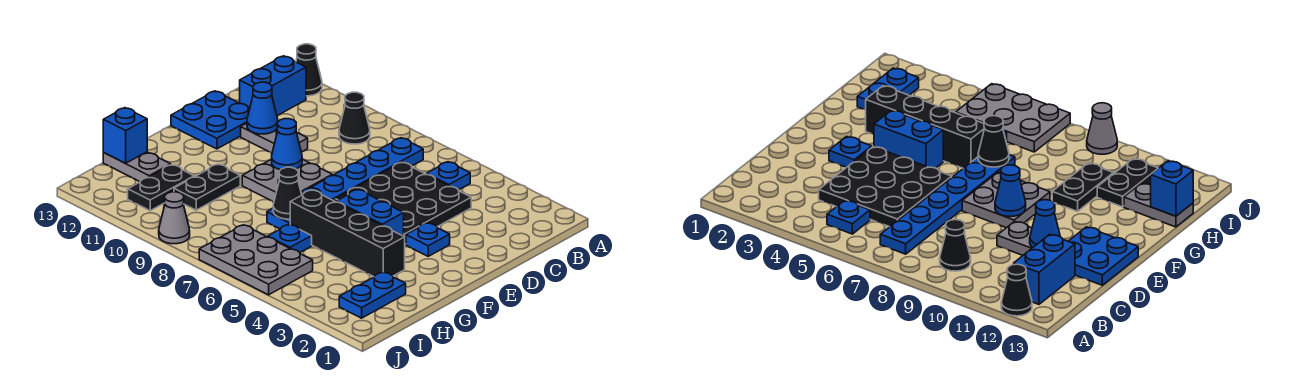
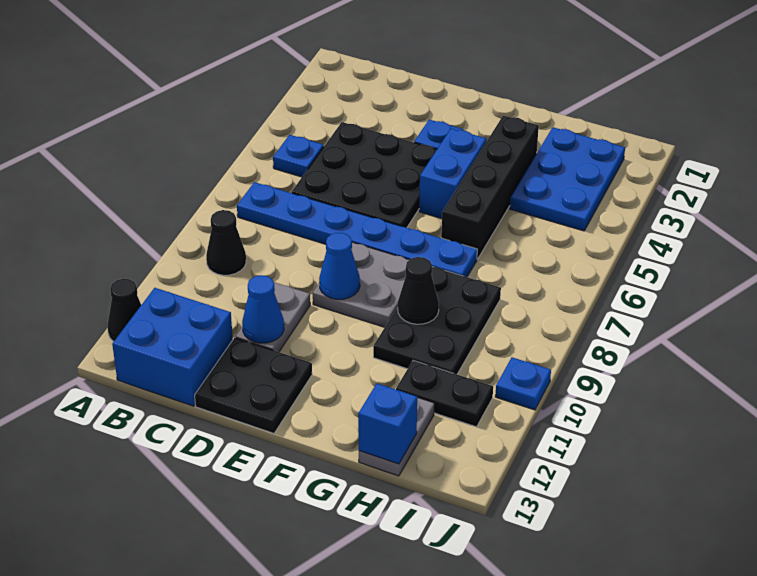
blue 1x2 brick [240,56,306,116] -> blue 2x2 brick [112,288,233,406]
blue 2x2 plate [171,91,250,149] -> black 2x2 plate [195,338,312,433]
black 1x1 cone [273,167,302,219] -> black 1x1 cone moved to [398,257,439,324]
black 1x2 plate [174,164,240,210] -> black 2x3 plate [373,267,501,374]
blue 1x2 plate [339,272,406,318] -> blue 2x3 plate [510,127,625,231]
blue 1x1 plate [268,224,312,252] -> blue 1x1 plate moved to [495,357,551,410]
grey 2x3 plate [199,225,313,295] -> none
grey 1x1 cone [159,192,190,244] -> none

